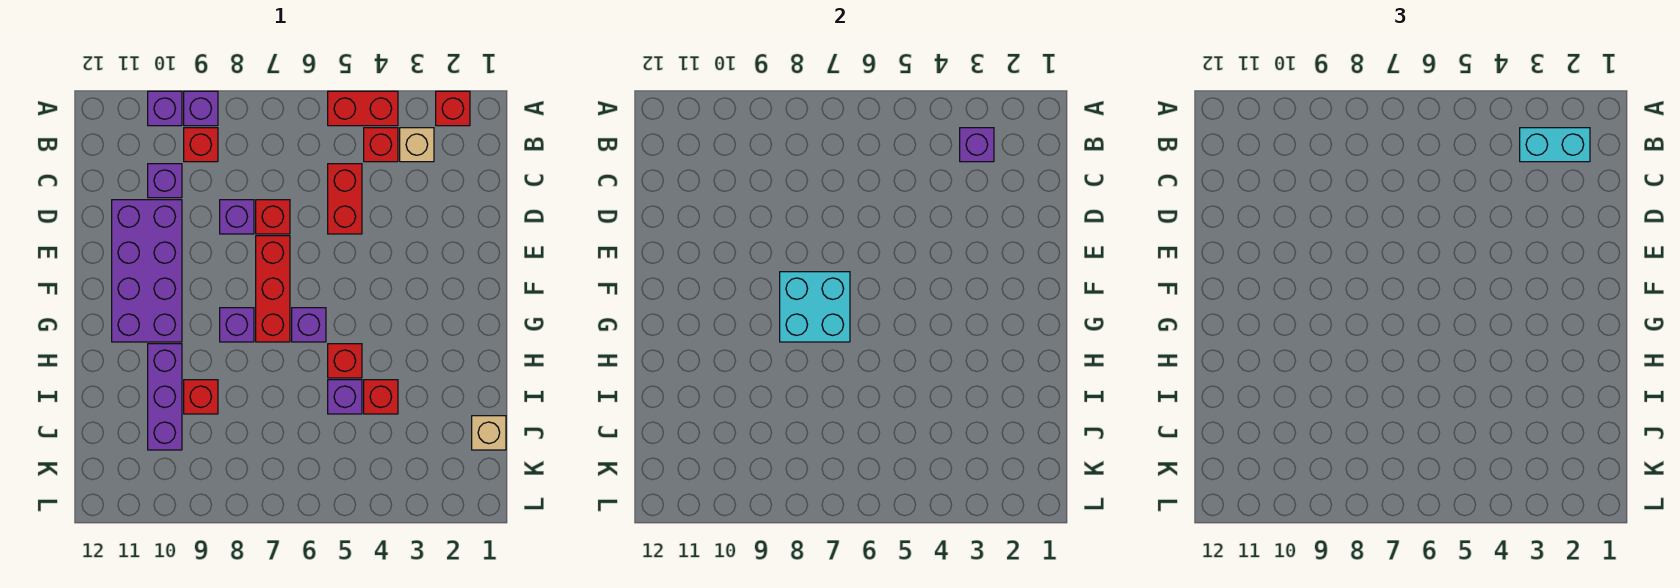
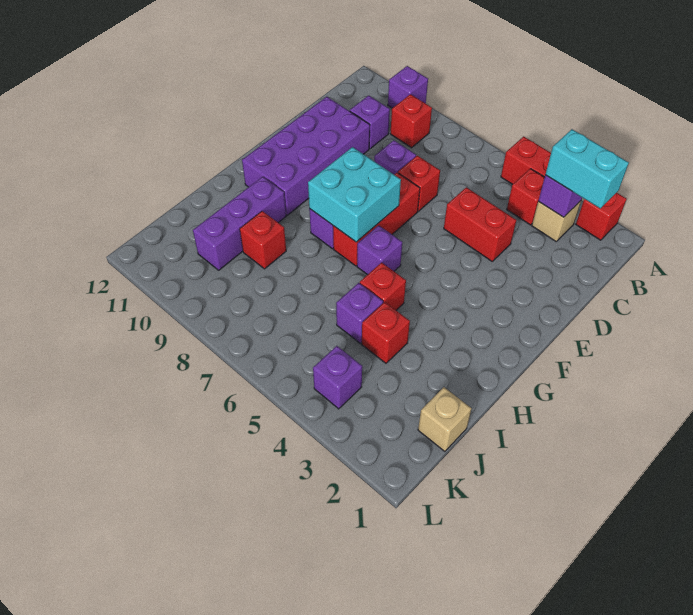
purple 1x1 brick [184,91,218,126] -> purple 1x1 brick moved to [313,346,362,409]
red 1x2 brick [328,164,362,234] -> red 1x2 brick turned to [444,187,516,261]

